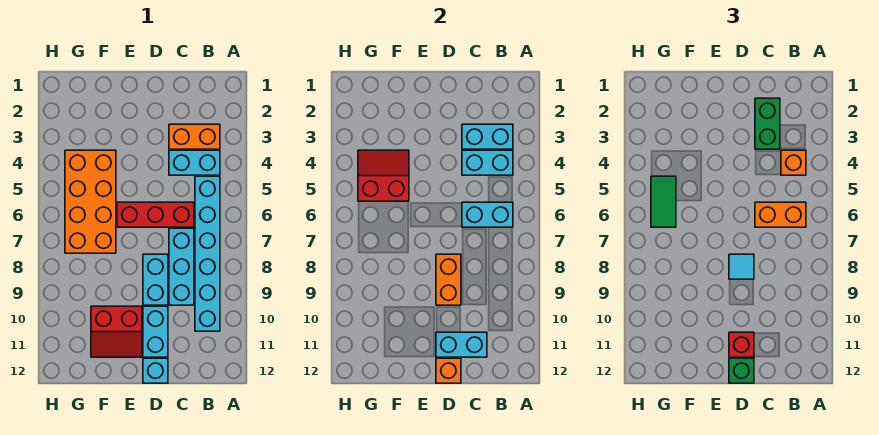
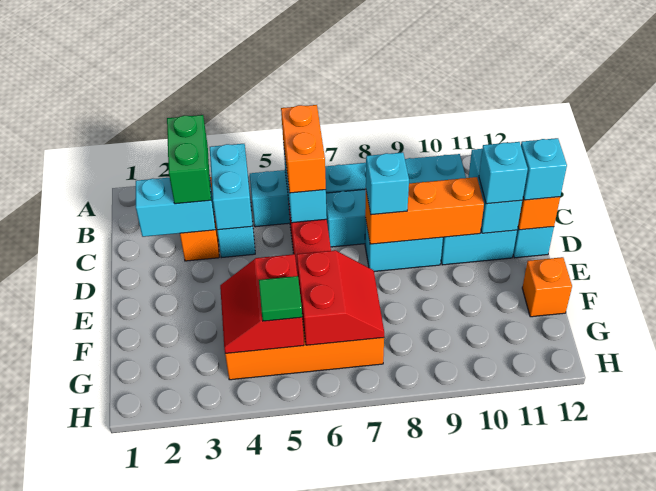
cyan 1x2 brick [462,124,513,149] -> cyan 1x2 brick turned to [136,178,215,237]
orange 1x1 brick [781,150,806,175] -> orange 1x1 brick moved to [522,257,572,317]
green 1x2 brick [755,98,780,149] -> green 1x2 brick turned to [167,115,211,204]
orange 1x2 brick [436,254,461,305] -> orange 1x3 brick [365,177,484,244]
cyan 1x1 tile [729,254,754,279] -> cyan 1x1 brick [366,152,409,215]
red 1x1 brick [729,332,754,357] -> cyan 1x1 brick [479,142,528,204]
green 1x1 brick [729,358,754,383] -> cyan 1x1 brick [521,138,567,200]
red 2x2 slope [91,306,142,357] -> red 2x2 slope moved to [297,250,384,345]
green 1x2 tile [651,176,676,227] -> green 1x1 tile [259,276,302,321]

